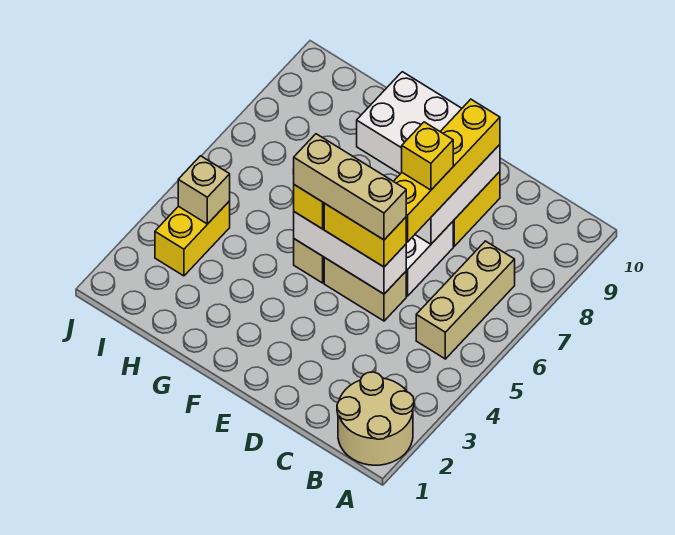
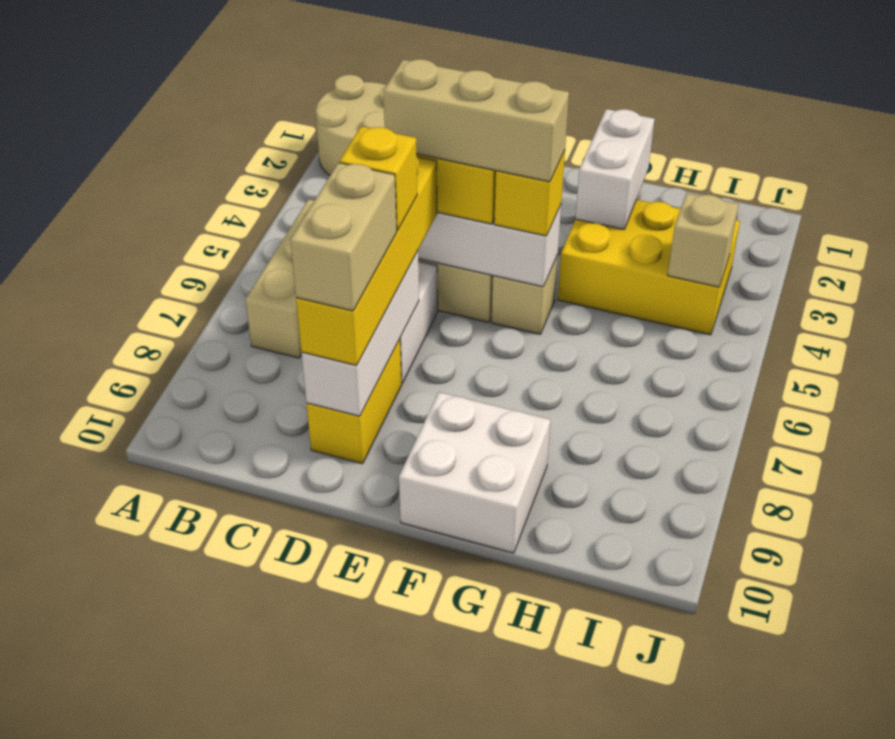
none -> tan 1x2 brick [290,163,397,311]
none -> white 1x2 brick [575,109,654,230]
yellow 1x2 brick [155,201,230,276] -> yellow 2x3 brick [558,199,740,335]

